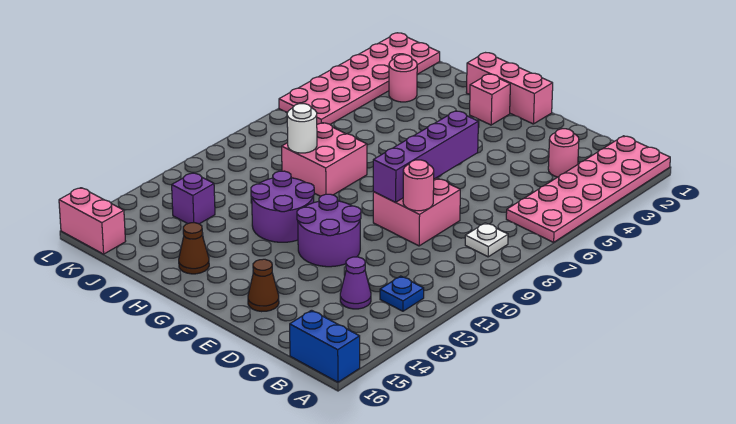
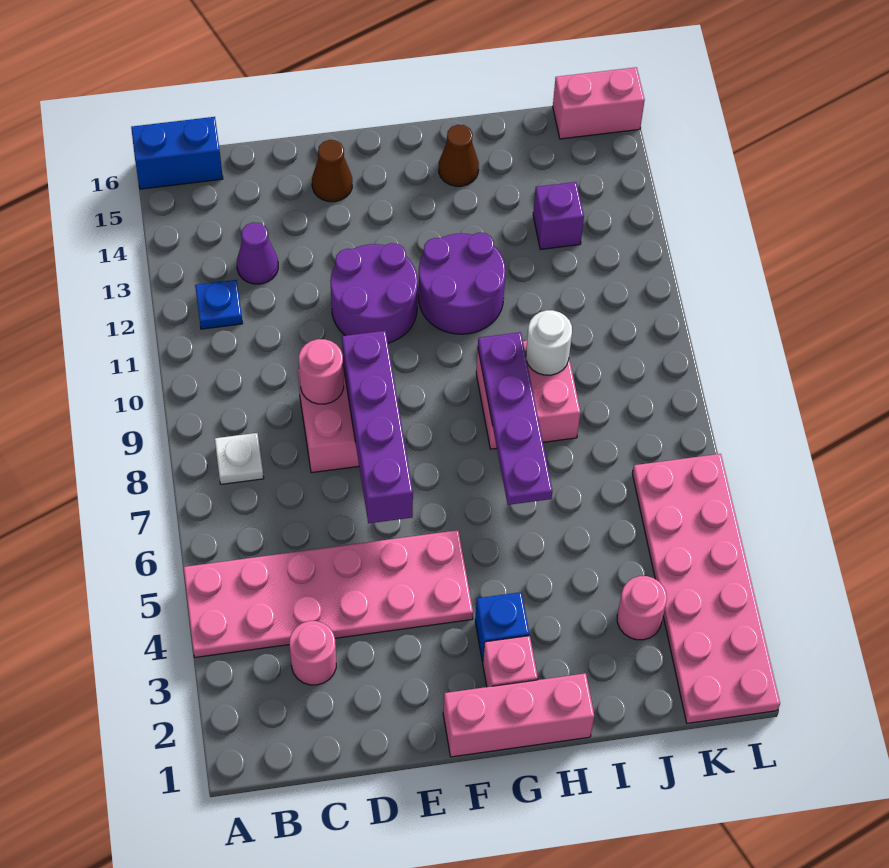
pink 2x6 plate [506,136,670,242] -> pink 2x6 plate turned to [183,530,473,657]
none -> blue 1x1 brick [475,592,529,662]
none -> purple 1x4 plate [478,332,552,505]

